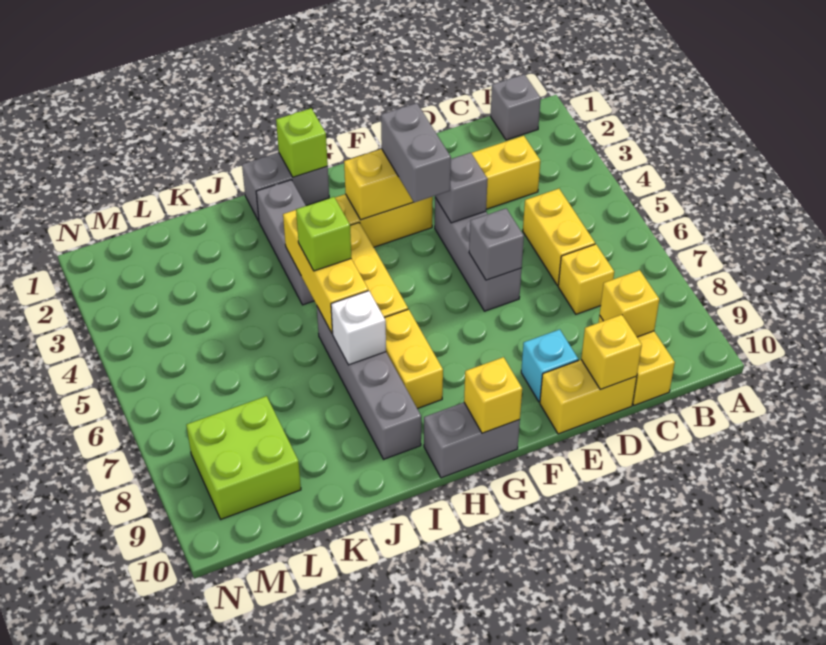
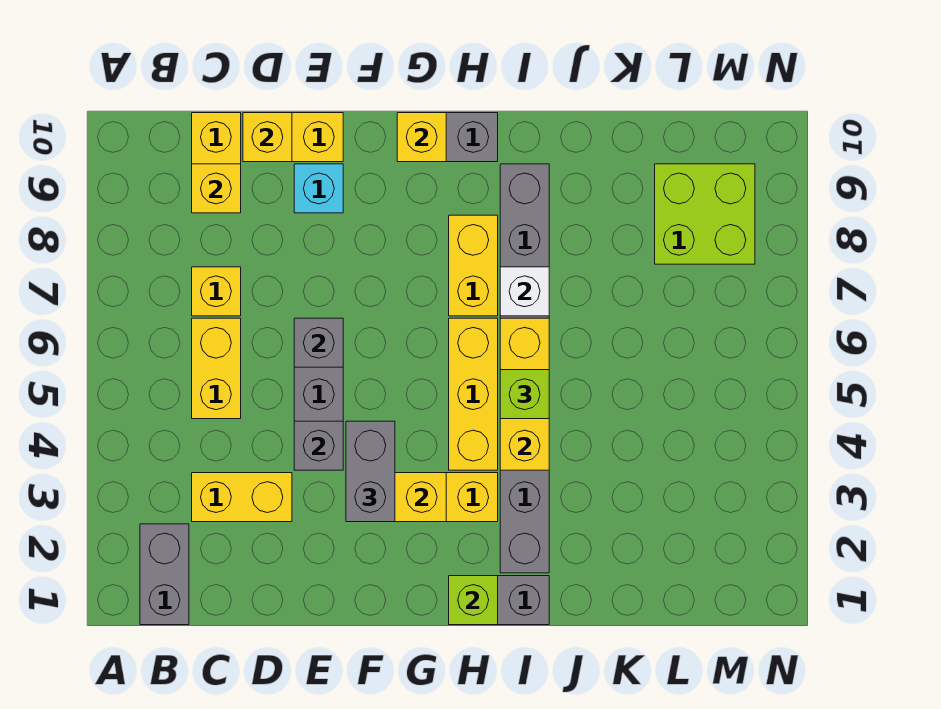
grey 1x1 brick [490,74,541,140] -> grey 1x2 brick [140,524,189,625]

